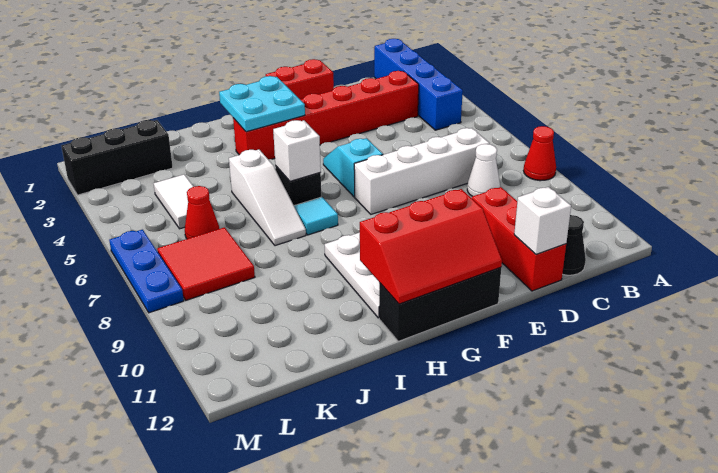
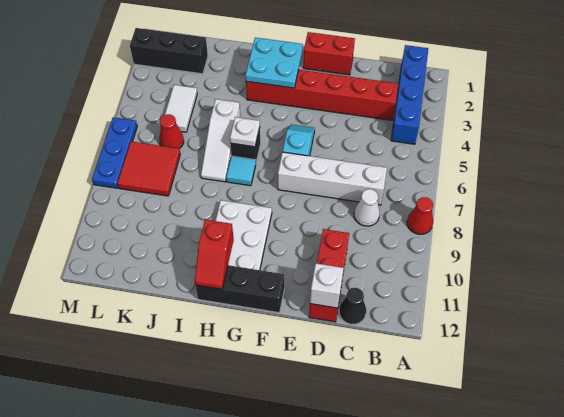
red 2x3 slope [360,189,502,304] -> red 1x2 slope [194,220,234,289]
white 1x1 brick [273,120,321,181] -> white 1x1 plate [230,117,260,147]

